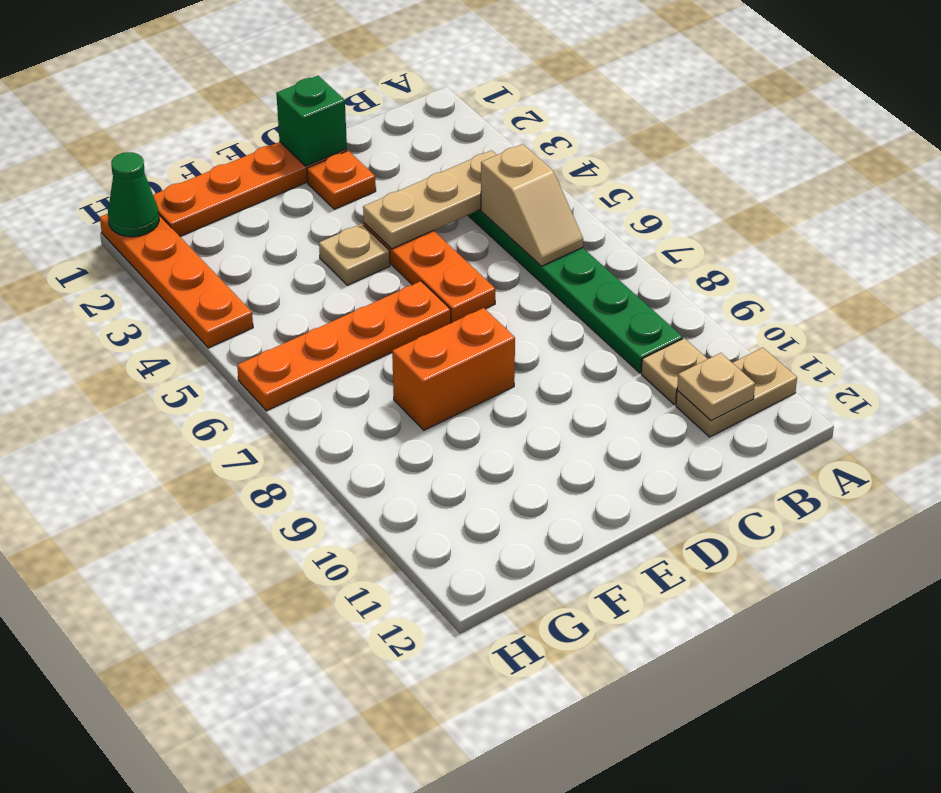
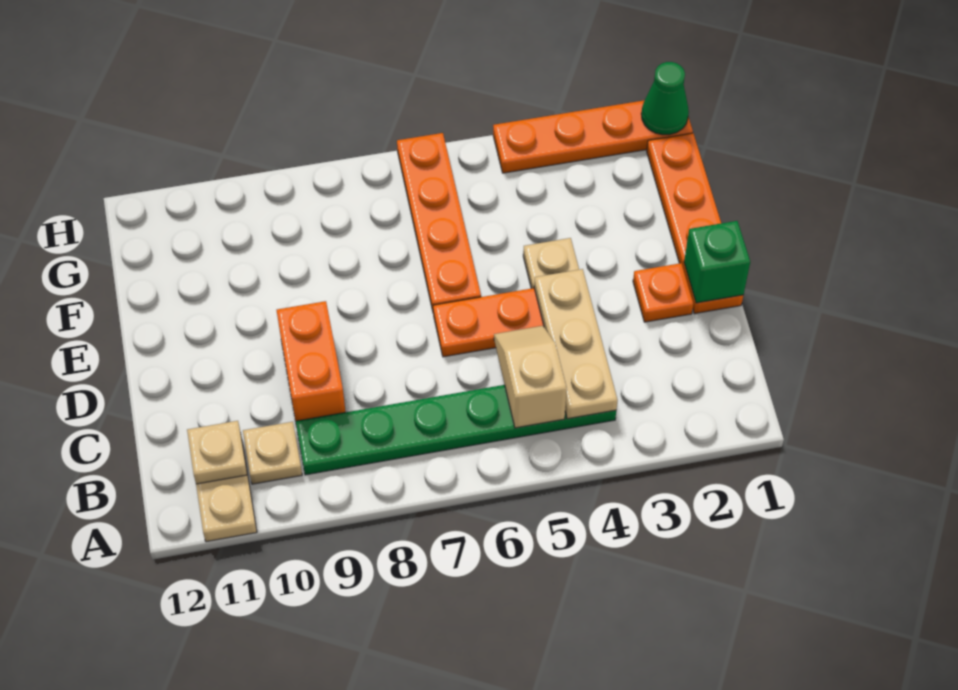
tan 1x2 slope [481,144,583,266] -> tan 1x2 slope turned to [494,326,567,428]
orange 1x2 brick [392,308,515,430] -> orange 1x2 brick moved to [277,301,345,421]

